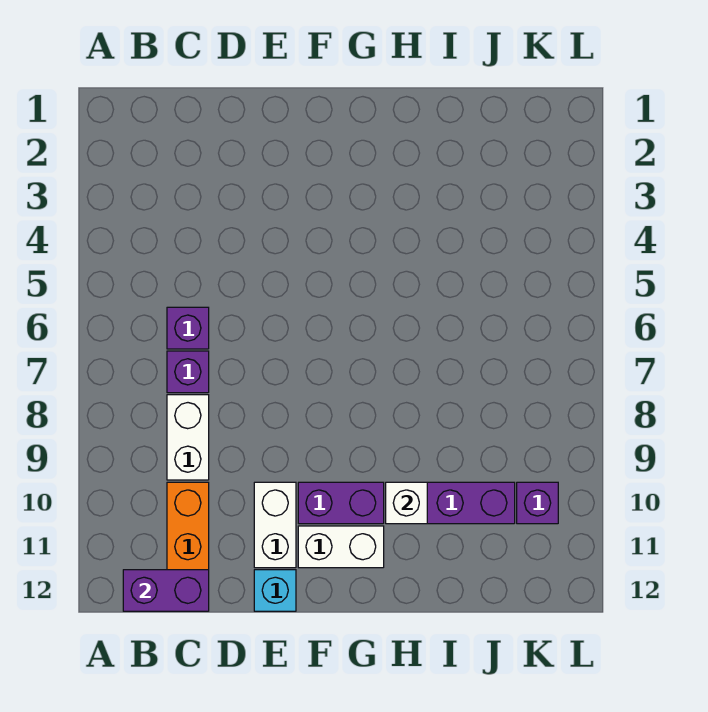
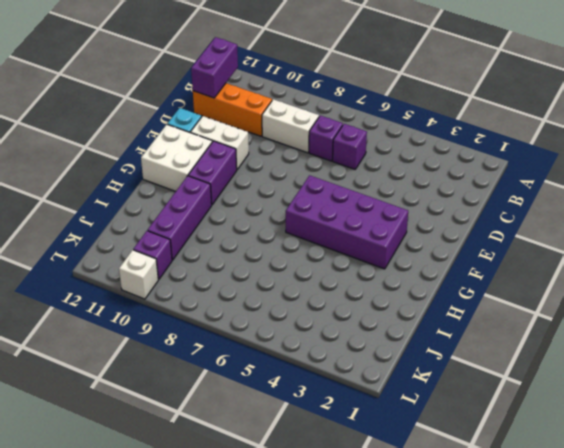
none -> purple 2x4 brick [286,175,408,269]
white 1x2 brick [298,526,384,568] -> white 2x2 brick [141,125,212,191]
white 1x1 brick [386,482,427,524] -> white 1x1 brick moved to [119,250,158,299]

